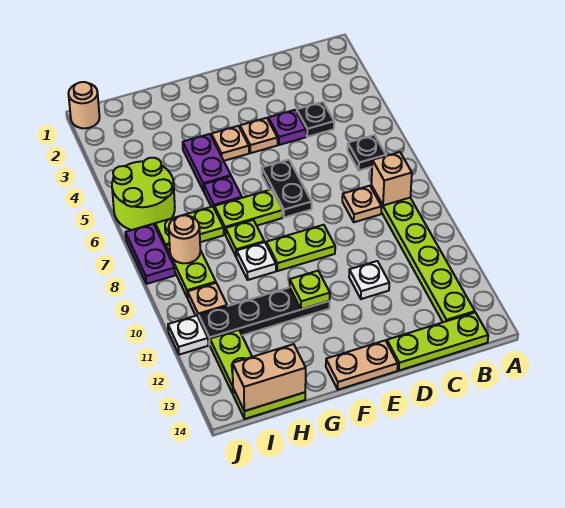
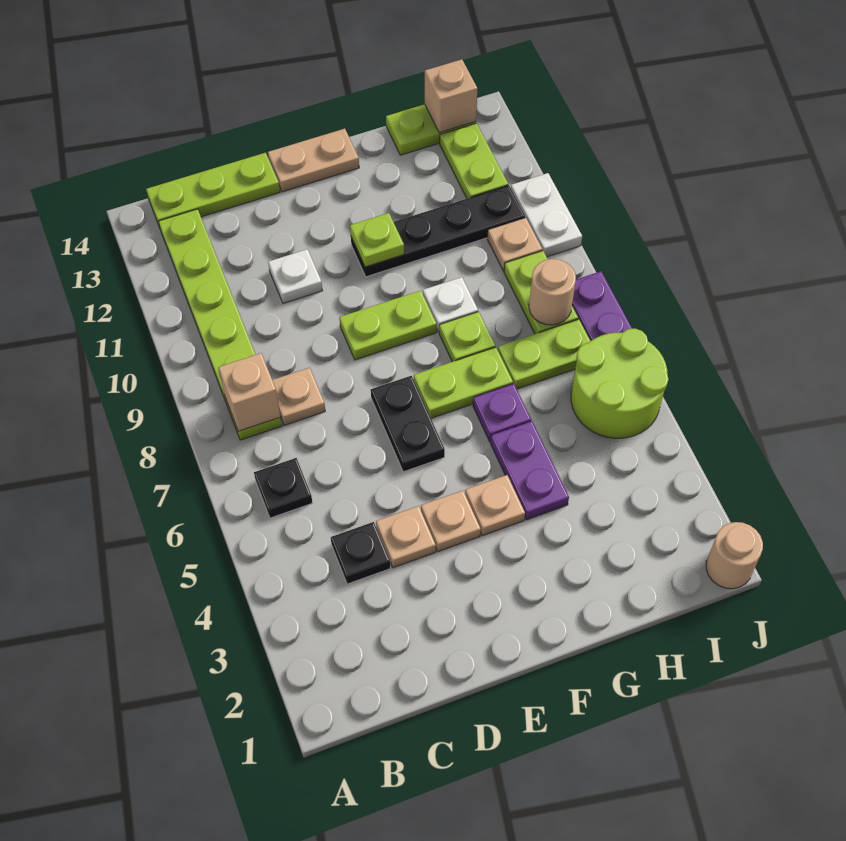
purple 1x1 plate [268,110,306,145] -> tan 1x1 plate [376,506,436,568]
tan 1x2 brick [232,344,306,411] -> tan 1x1 brick [425,59,477,133]
white 1x1 plate [168,316,208,355] -> white 1x2 plate [511,173,582,257]

